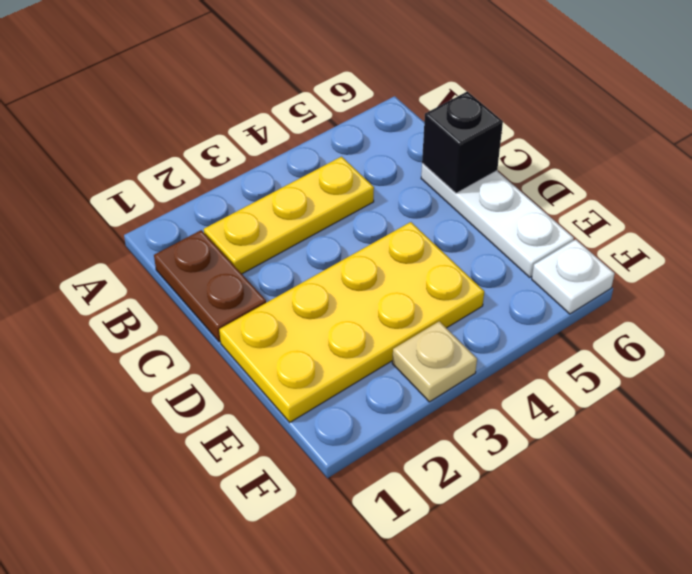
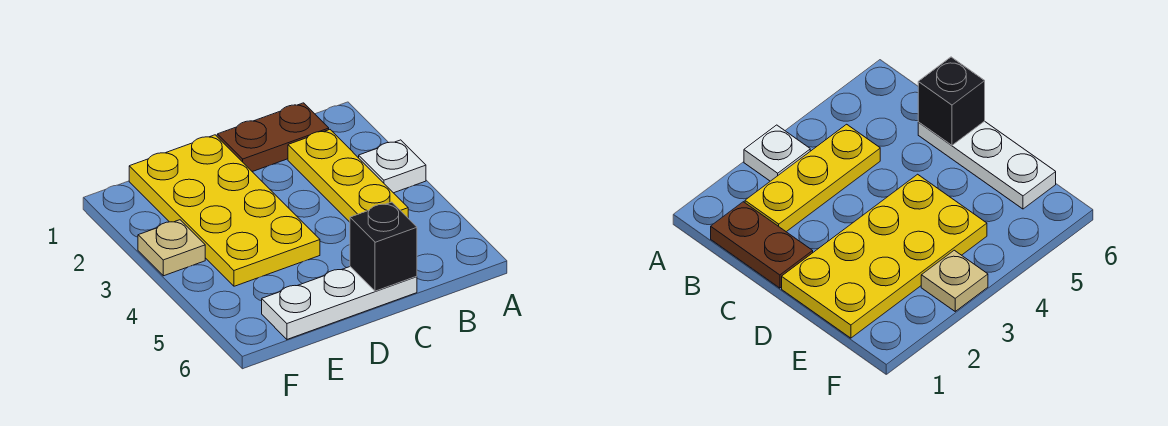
white 1x1 plate [532,239,615,314] -> white 1x1 plate moved to [359,140,426,193]

